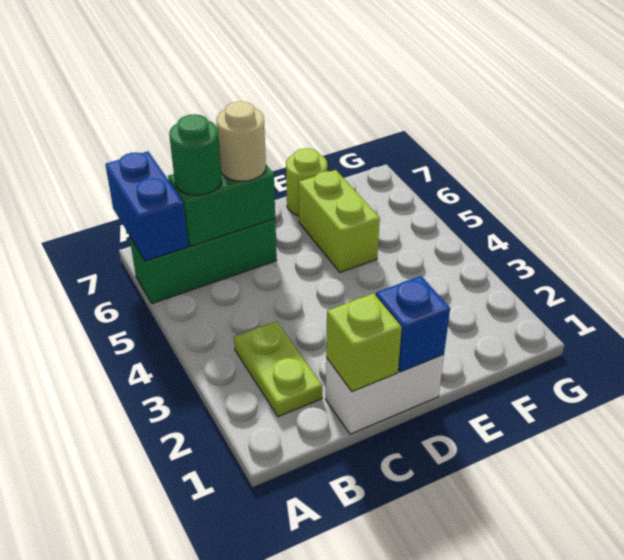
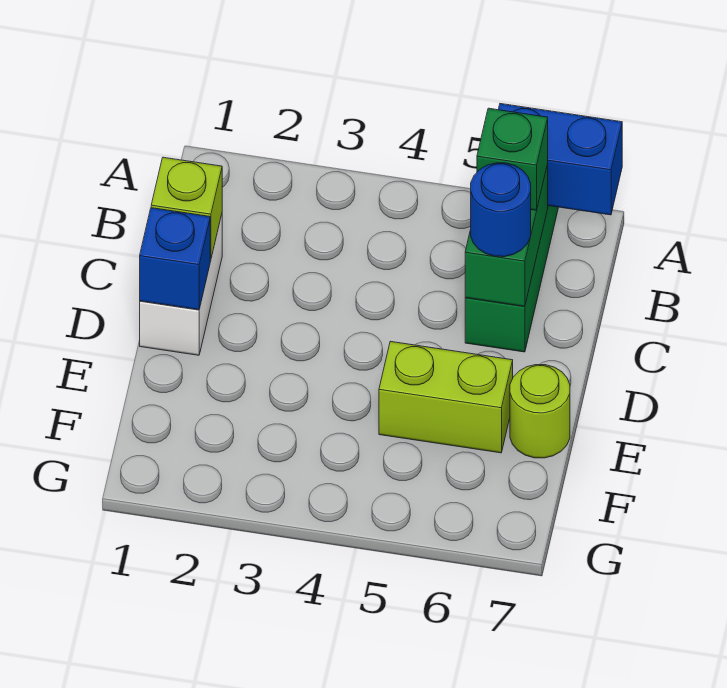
lime 1x2 plate [234,321,322,417] -> none
green 1x1 round brick [169,114,222,195] -> green 1x1 brick [477,108,548,210]
tan 1x1 round brick [216,102,266,181] -> blue 1x1 round brick [471,163,531,257]

